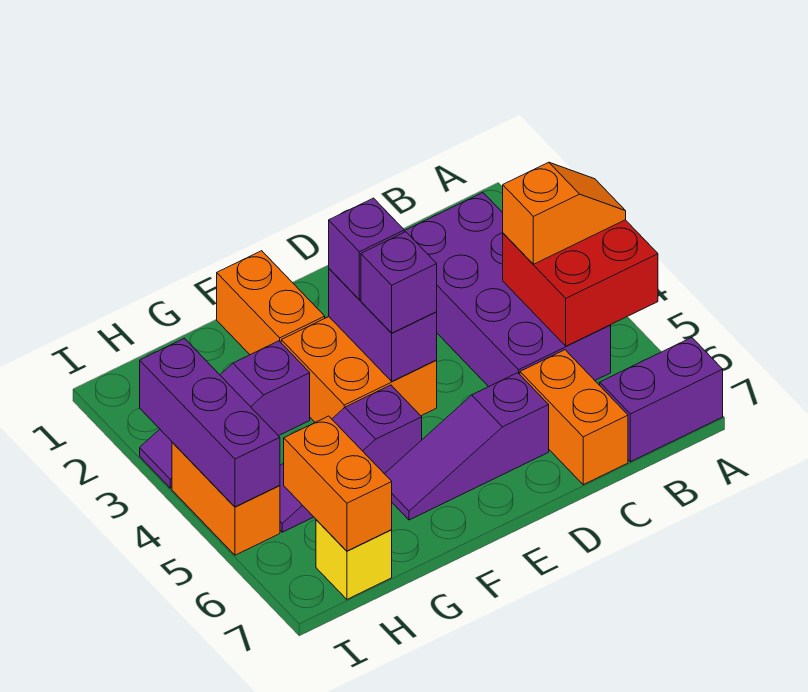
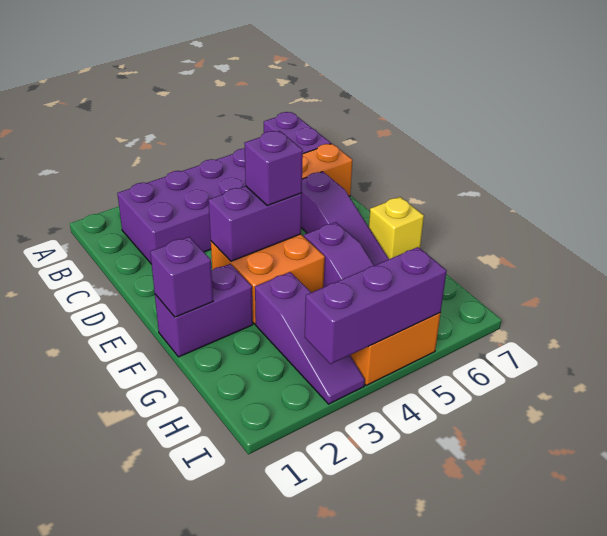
red 2x2 brick [503,220,658,346] -> none
orange 1x2 slope [503,162,626,264] -> none
purple 1x1 brick [329,198,404,300] -> purple 1x1 brick moved to [150,237,213,317]
orange 1x2 brick [217,251,325,355] -> purple 1x2 brick [155,264,253,357]
orange 1x2 brick [284,416,392,551] -> none
yellow 1x1 brick [316,520,392,599] -> yellow 1x1 brick moved to [369,197,424,259]

